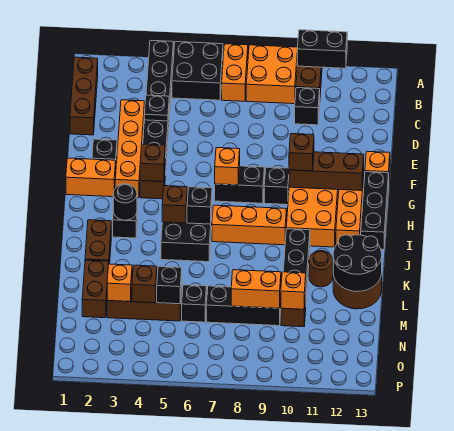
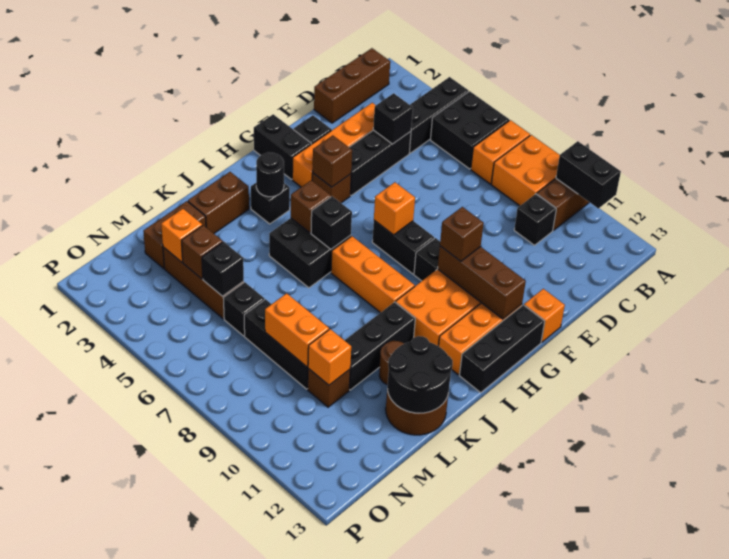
black 1x1 plate [144,95,169,121] -> black 1x1 brick [373,93,413,144]
orange 1x2 brick [66,158,116,197] -> black 1x2 brick [254,114,311,179]

